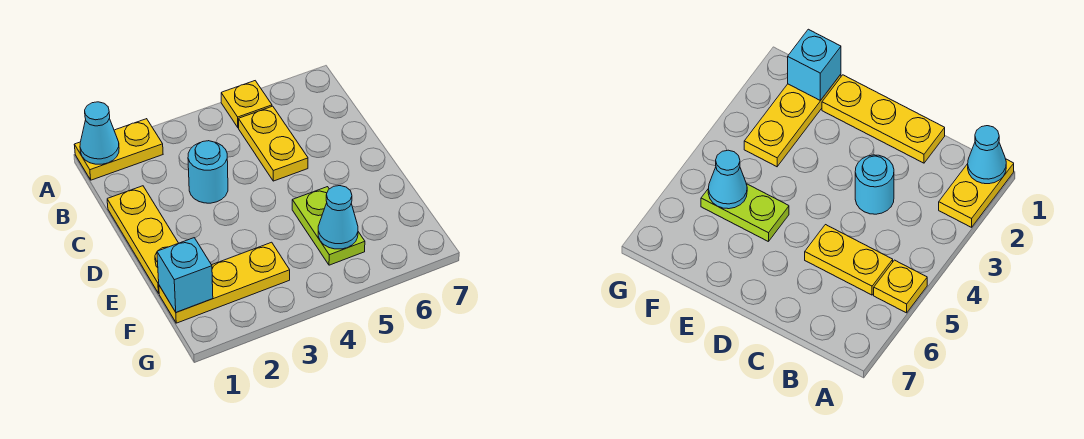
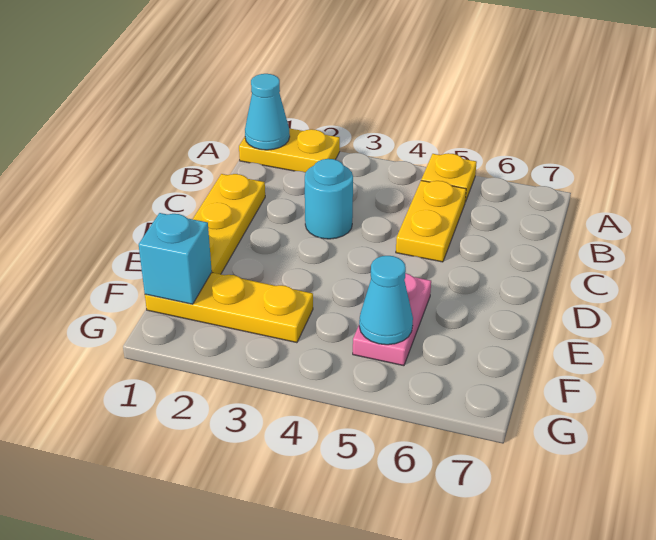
lime 1x2 plate [292,187,365,265] -> pink 1x2 plate [353,273,431,366]

